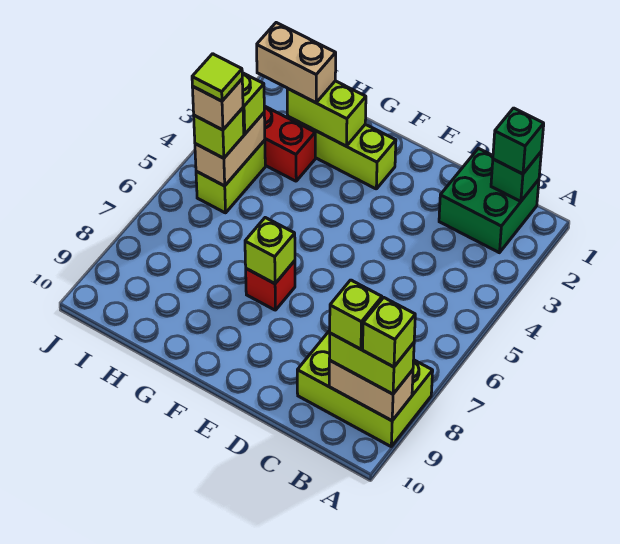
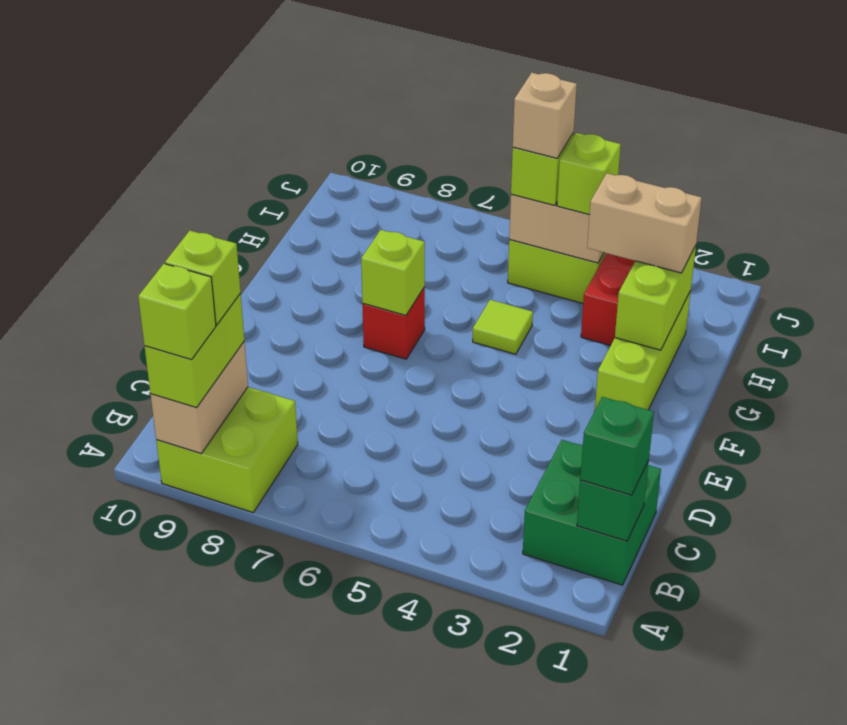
lime 2x3 brick [297,330,433,446] -> lime 2x2 brick [156,387,298,512]
tan 1x2 brick [257,23,336,103] -> tan 1x2 brick turned to [587,173,702,273]
lime 1x1 tile [192,54,242,101] -> lime 1x1 tile moved to [473,300,533,354]

